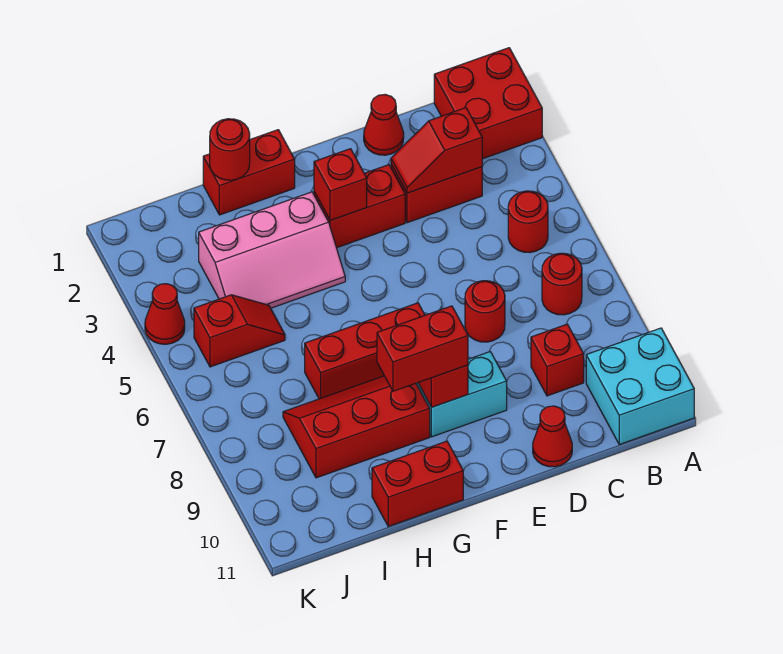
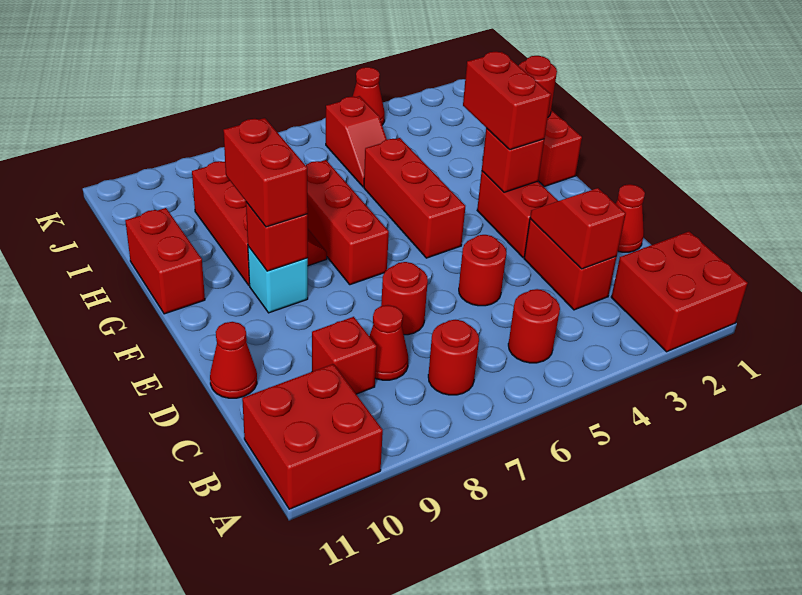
cyan 2x2 brick [586,328,694,444] -> red 2x2 brick [242,364,383,509]
none -> red 1x1 cone [369,305,409,380]
none -> red 1x1 round brick [459,235,506,306]
cyan 1x2 brick [416,352,507,437] -> cyan 1x1 brick [248,246,308,313]
none -> red 1x2 brick [463,51,551,150]
none -> red 1x3 brick [364,138,465,258]
pink 2x3 slope [199,192,345,308] -> none

